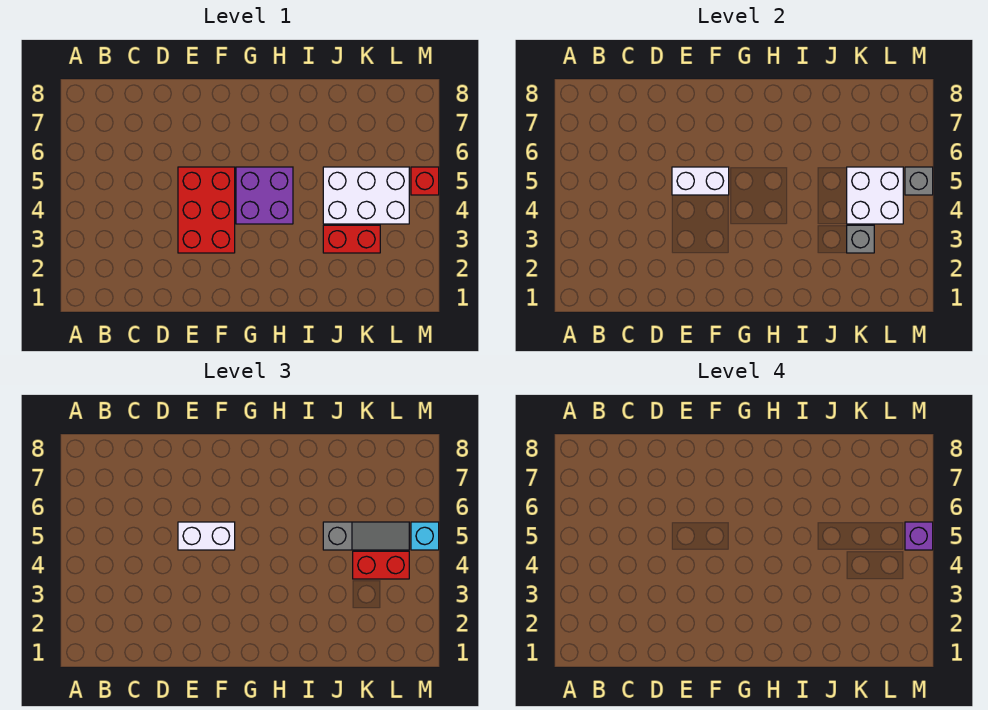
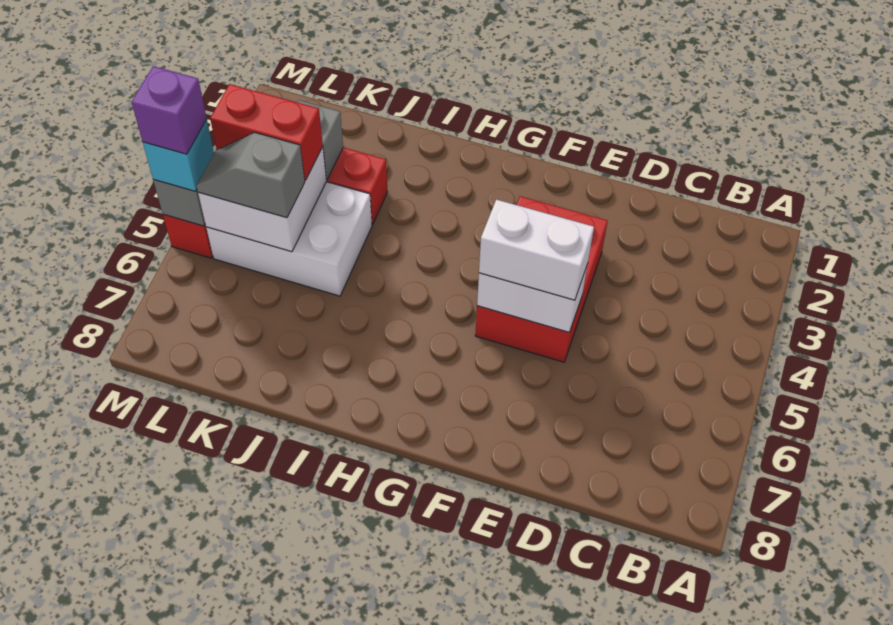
purple 2x2 brick [236,167,293,224] -> none
grey 1x3 slope [323,522,409,550] -> grey 1x2 slope [196,133,305,218]

